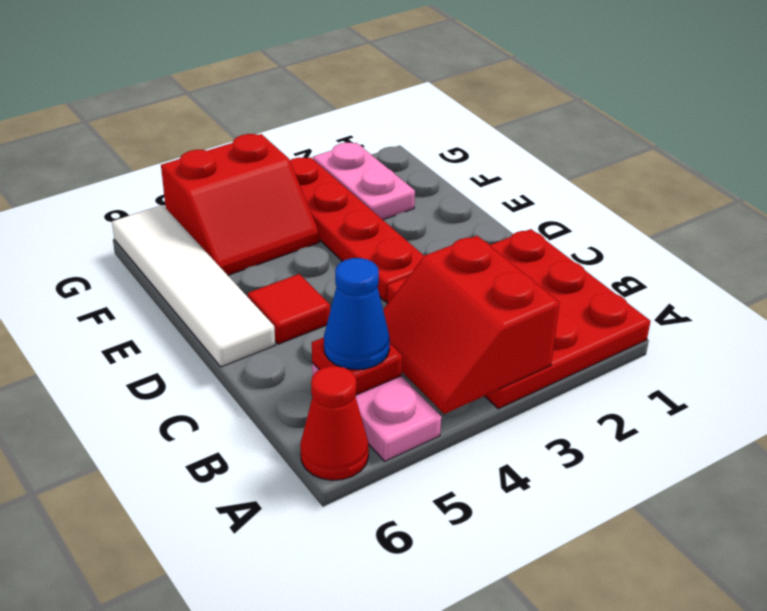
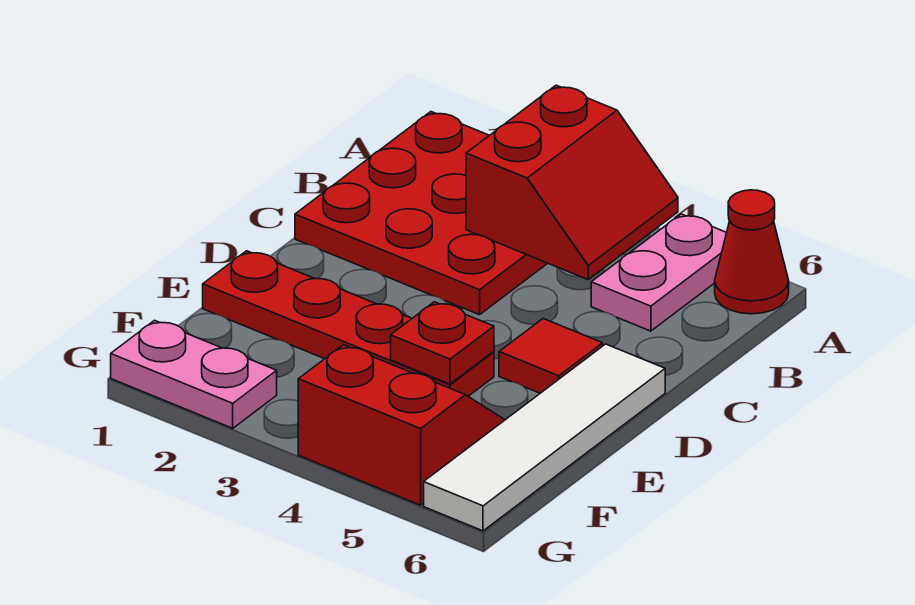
red 1x1 plate [312,338,402,395] -> red 1x1 plate moved to [391,302,494,384]
blue 1x1 cone [324,258,390,370] -> none
red 1x4 plate [290,157,424,302] -> red 1x4 plate turned to [203,251,494,396]
pink 1x2 plate [313,143,415,220] -> pink 1x2 plate turned to [111,320,277,428]

